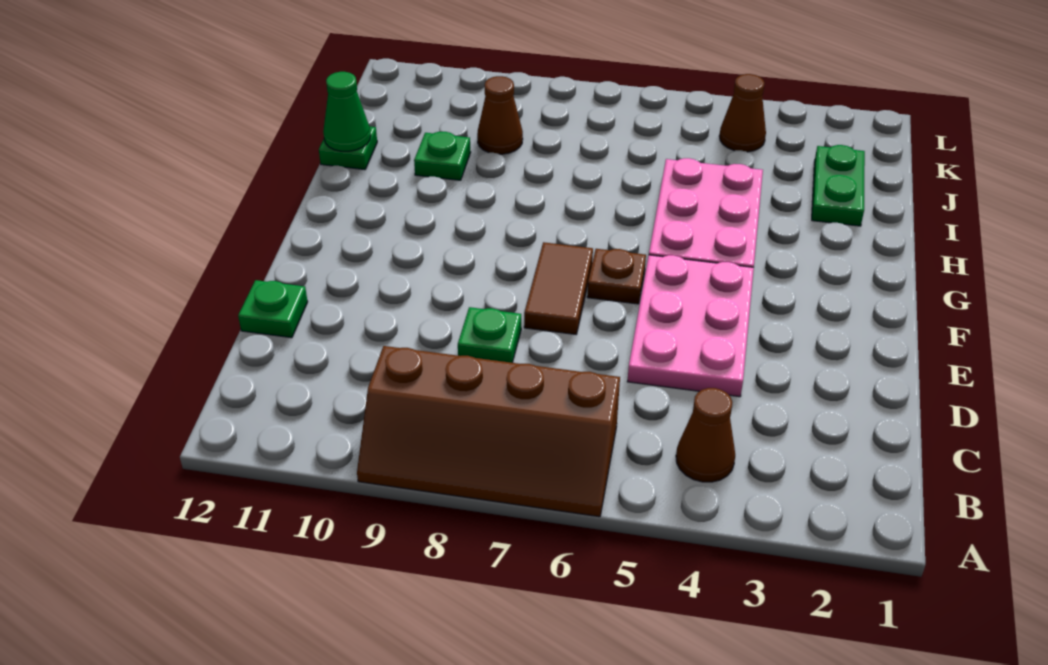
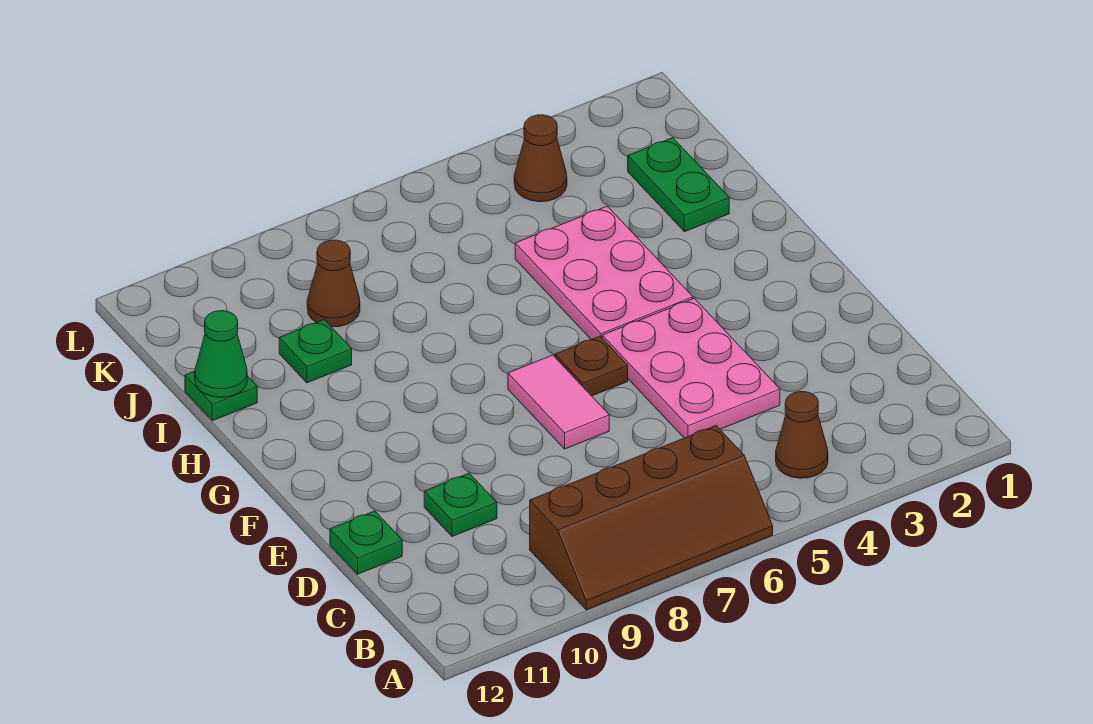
green 1x1 plate [458,307,521,363] -> green 1x1 plate moved to [424,473,497,536]
brown 1x2 tile [524,242,593,334] -> pink 1x2 tile [508,355,609,449]

